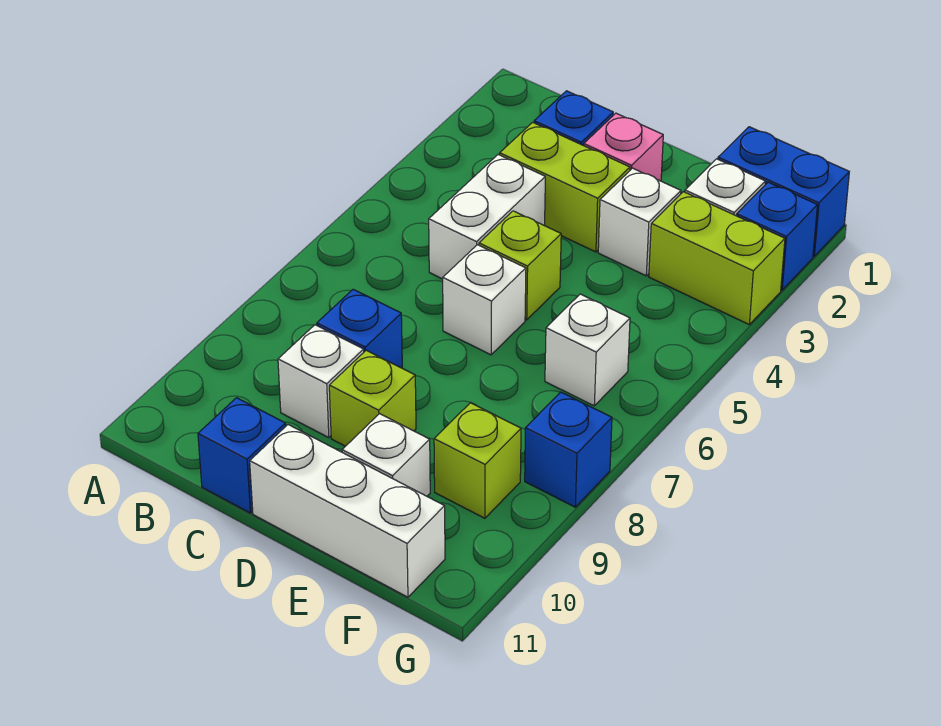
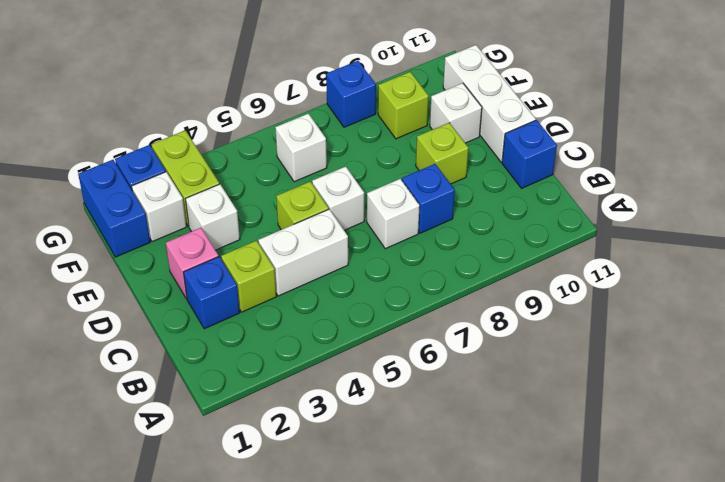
lime 1x2 brick [500,122,630,252] -> lime 1x1 brick [221,241,276,312]
white 1x1 brick [278,325,364,438] -> white 1x1 brick moved to [367,179,420,249]

